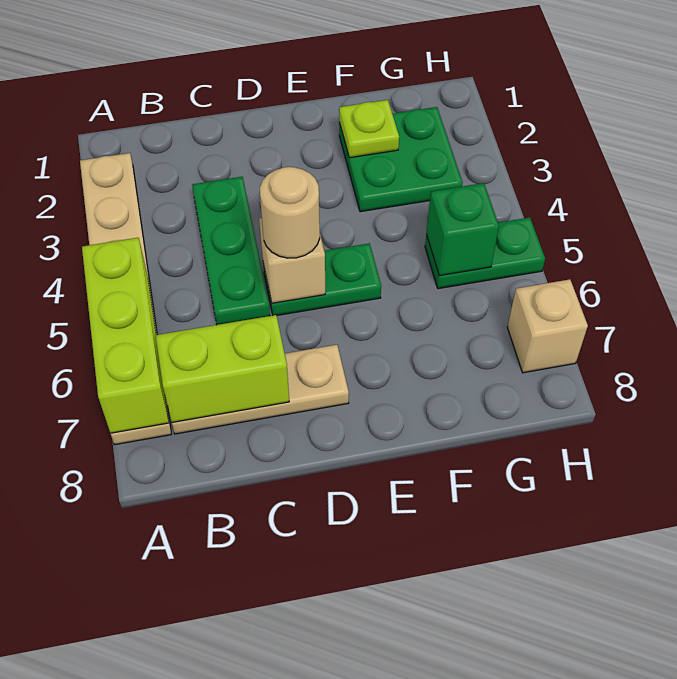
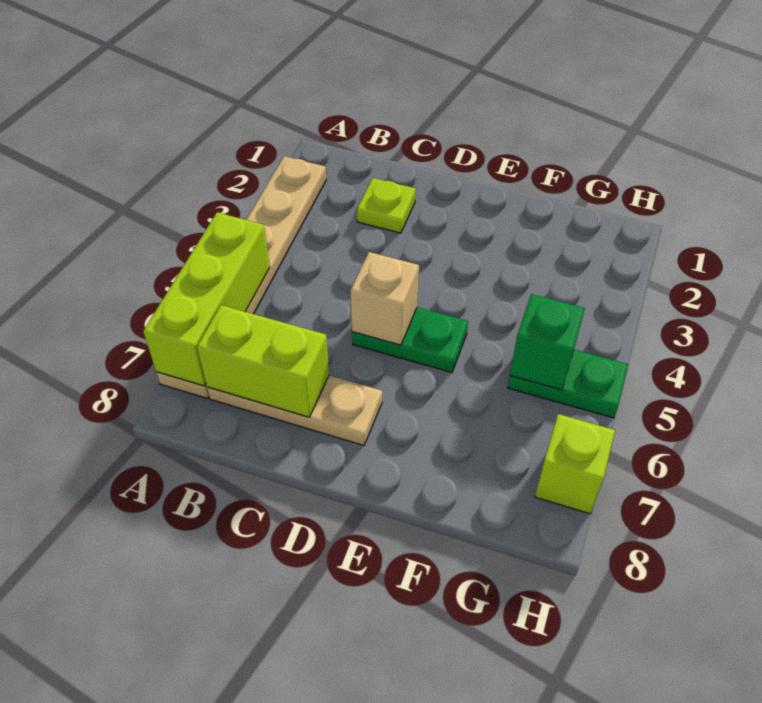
green 1x3 plate [192,177,270,325] -> none
tan 1x1 round brick [260,167,320,258] -> none
green 2x2 plate [339,107,463,212] -> none
lime 1x1 plate [339,100,399,158] -> lime 1x1 plate moved to [357,178,416,233]
tan 1x1 brick [507,279,588,373] -> lime 1x1 brick [535,414,615,514]

